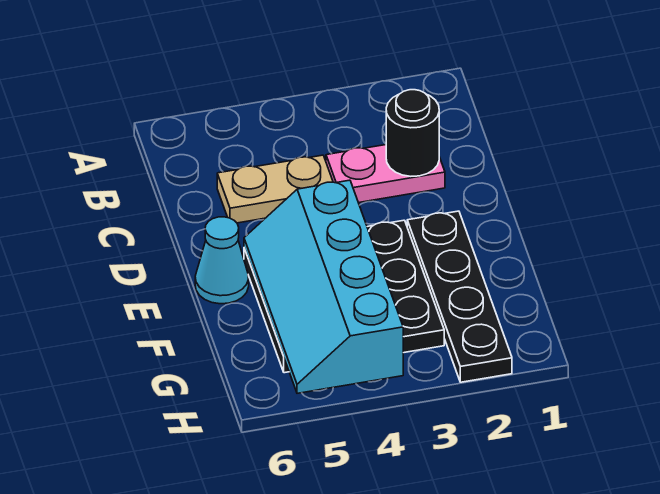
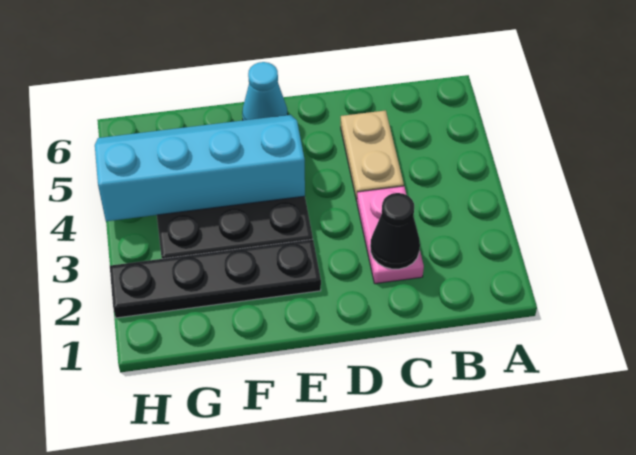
black 1x1 round brick [386,90,439,176] -> black 1x1 cone [370,193,420,269]

